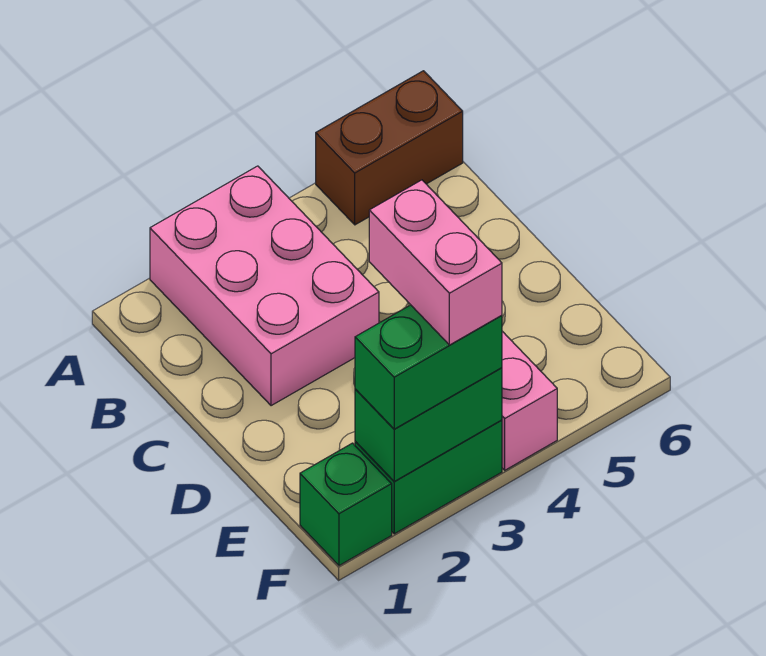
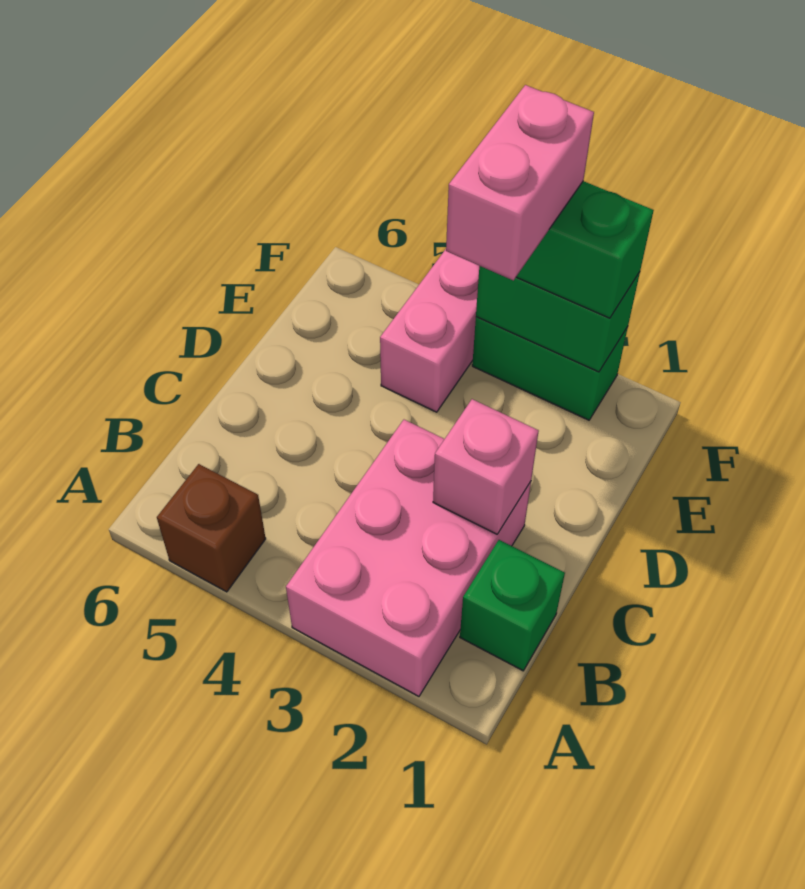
brown 1x2 brick [316,71,463,225] -> brown 1x1 brick [157,464,266,592]
none -> pink 1x1 brick [433,399,539,534]
green 1x1 brick [300,443,392,566] -> green 1x1 brick moved to [460,540,565,671]

